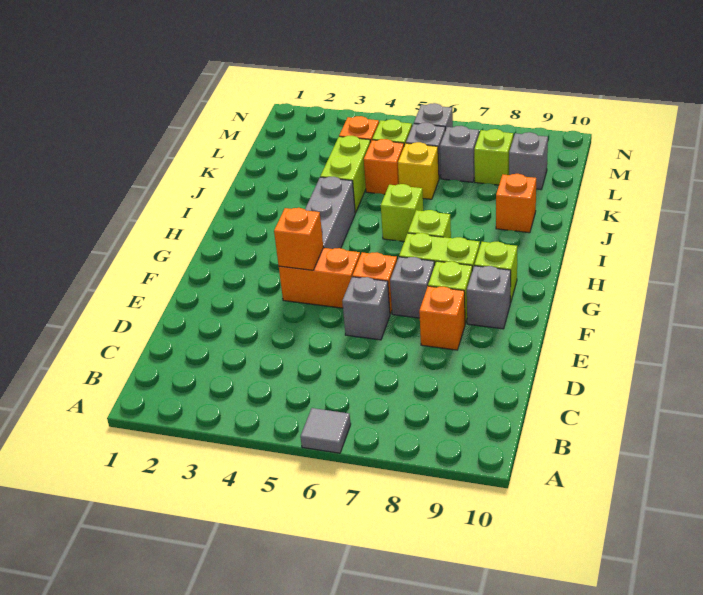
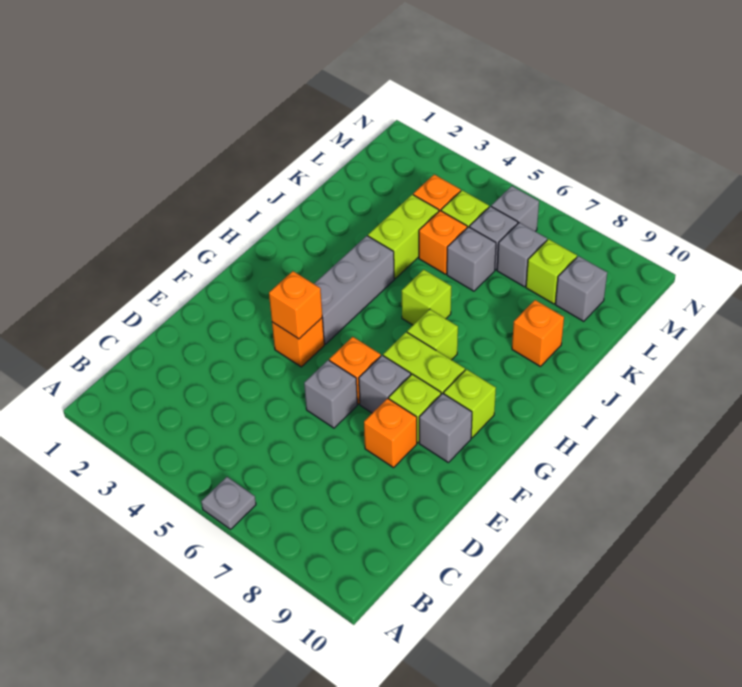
grey 1x1 tile [300,408,351,453] -> grey 1x1 plate [201,477,256,529]
orange 1x2 brick [279,248,360,308] -> orange 1x1 brick [272,318,324,367]
yellow 1x1 brick [398,142,439,199] -> grey 1x1 brick [447,227,496,291]

